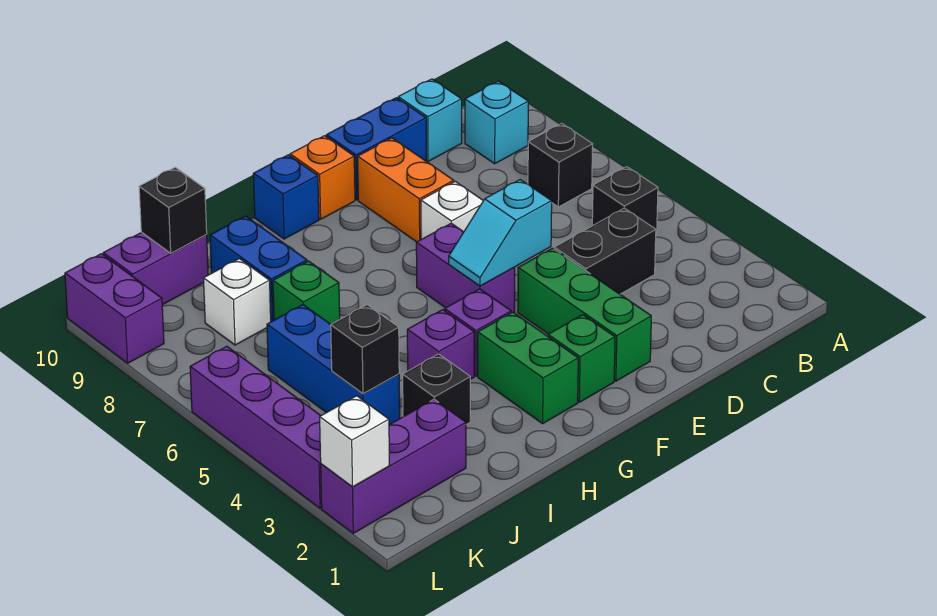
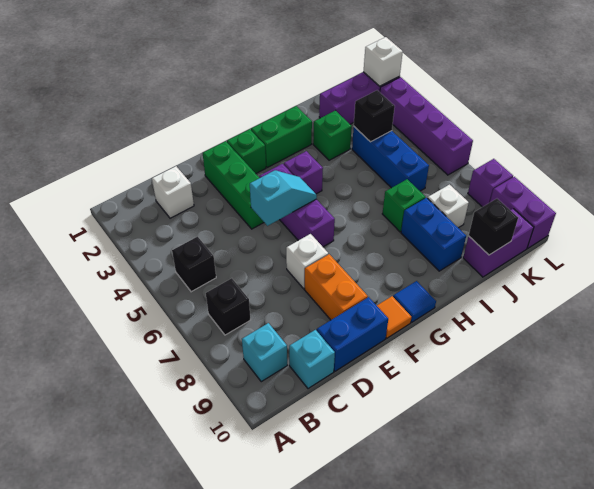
none -> white 1x1 brick [152,166,194,218]
black 1x2 brick [554,208,656,294] -> none
purple 1x2 brick [416,223,515,313] -> purple 1x3 brick [259,164,335,247]
orange 1x1 brick [290,136,355,219] -> orange 1x1 tile [377,296,411,338]
green 1x2 brick [478,312,578,424] -> green 1x2 brick turned to [251,106,312,168]
blue 1x1 brick [253,155,319,239] -> blue 1x1 tile [393,281,436,322]
purple 1x1 brick [407,310,474,379] -> purple 1x1 brick moved to [468,159,513,207]
black 1x1 brick [403,354,470,424] -> green 1x1 brick [313,110,352,160]

